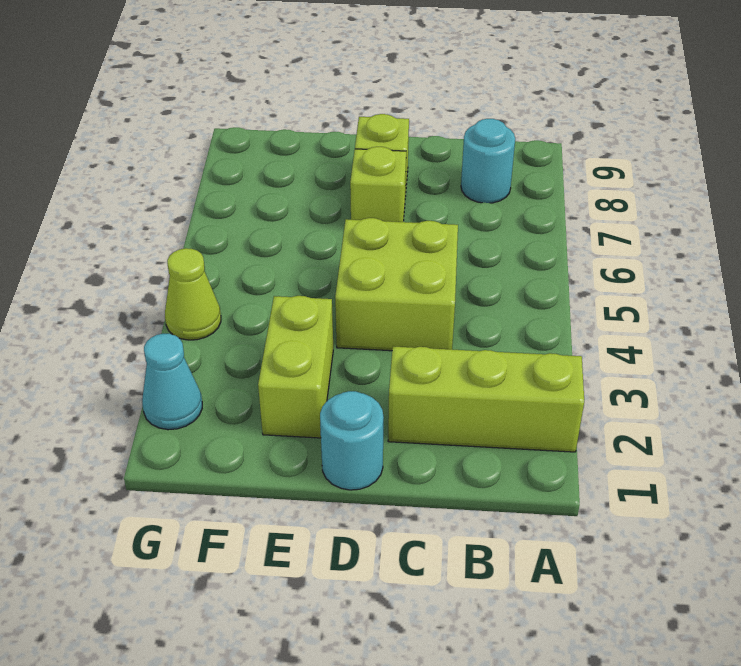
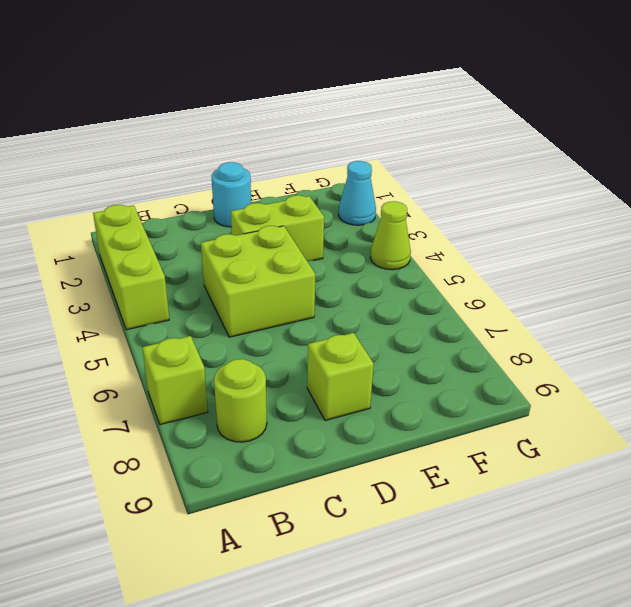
lime 1x3 brick [388,346,584,452] -> lime 1x3 brick turned to [93,205,169,330]
cyan 1x1 round brick [461,119,515,203] -> lime 1x1 round brick [214,359,267,442]
lime 1x1 brick [350,147,406,222] -> lime 1x1 brick moved to [142,336,208,425]
lime 1x2 brick [258,296,333,438] -> lime 1x2 brick turned to [231,195,324,261]

